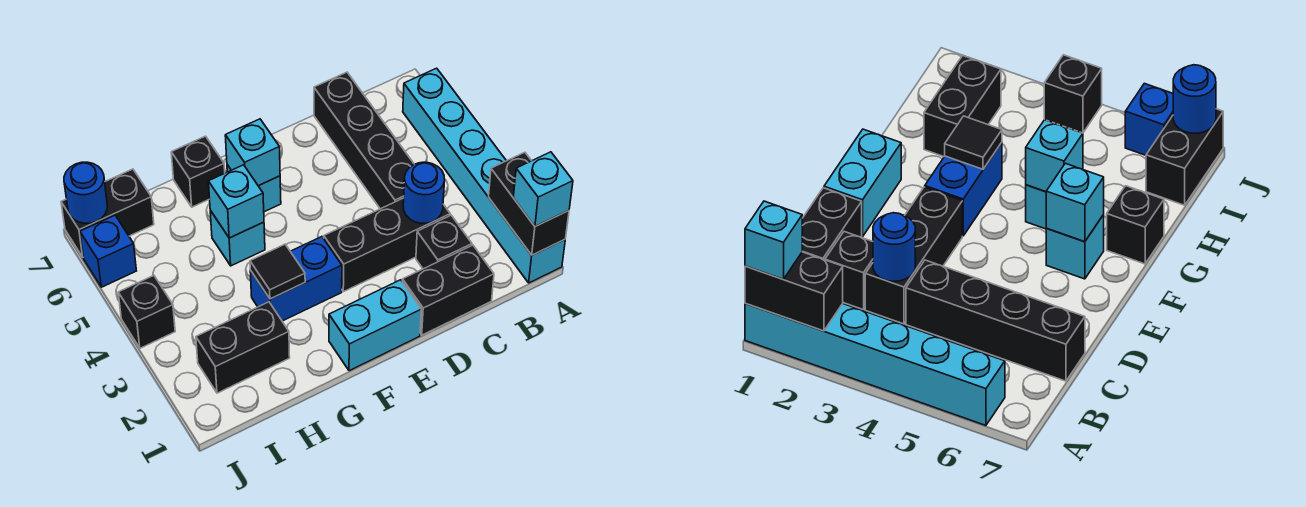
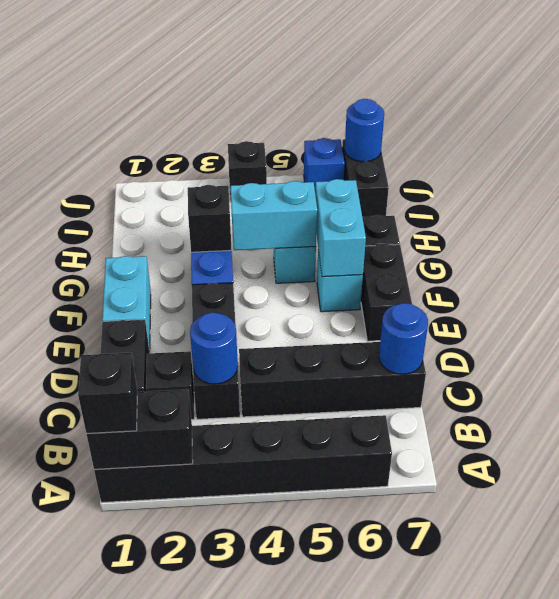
cyan 1x6 brick [403,68,565,283] -> black 1x6 brick [94,415,392,503]
cyan 1x1 brick [513,152,573,226] -> black 1x1 brick [78,353,137,434]
none -> blue 1x1 round brick [379,303,428,374]
cyan 1x1 brick [225,119,280,186] -> cyan 1x2 brick [315,179,366,277]
black 1x1 tile [250,244,305,299] -> black 1x1 brick [188,185,232,252]
cyan 1x1 brick [208,165,264,238] -> cyan 1x2 brick [231,181,317,250]
black 1x2 brick [196,302,290,393] -> black 1x2 brick moved to [361,244,412,341]

